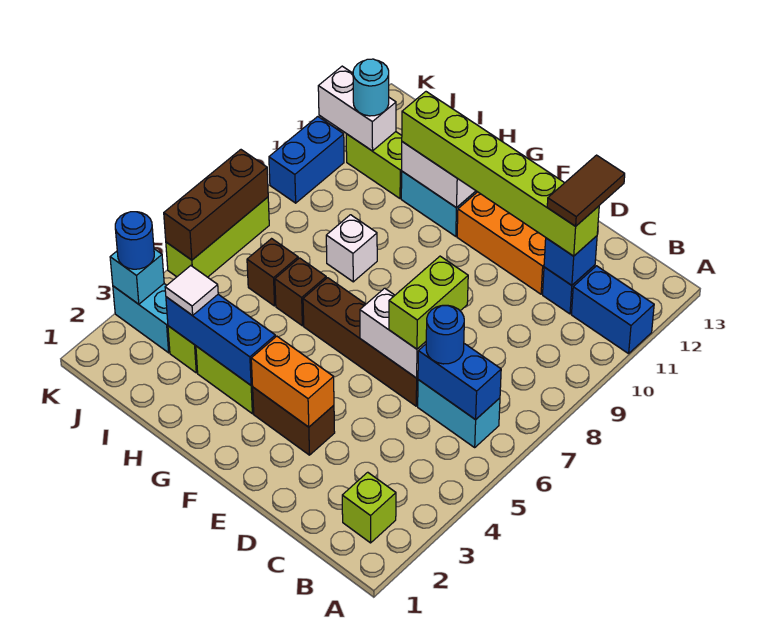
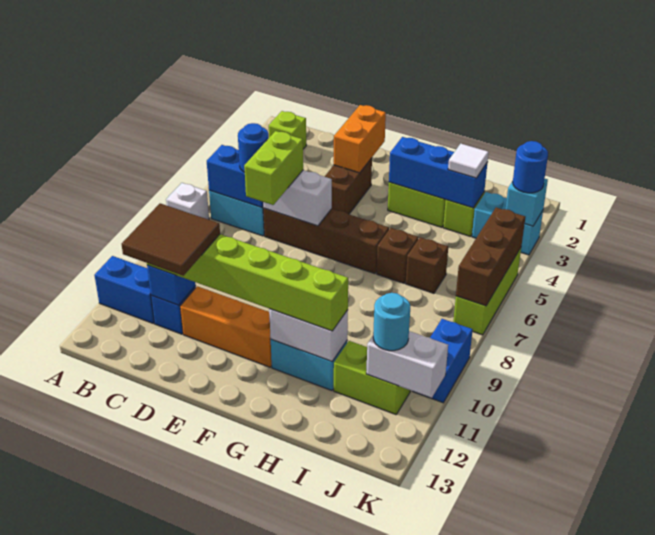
brown 1x2 tile [547,155,625,226] -> brown 2x2 tile [122,203,220,276]
brown 1x2 brick [253,387,335,455] -> brown 1x2 brick turned to [325,158,372,214]
orange 1x2 brick [251,336,334,427] -> orange 1x2 brick turned to [334,105,386,173]
white 1x1 brick [326,215,377,282] -> white 1x1 brick moved to [166,183,209,220]

